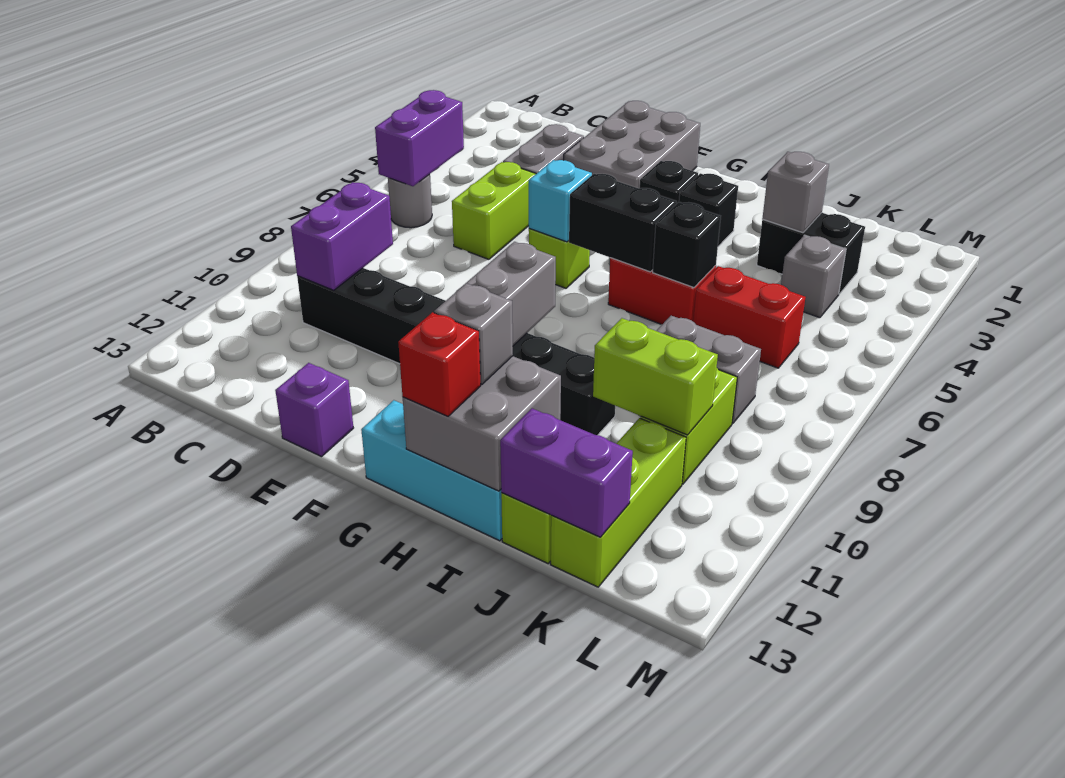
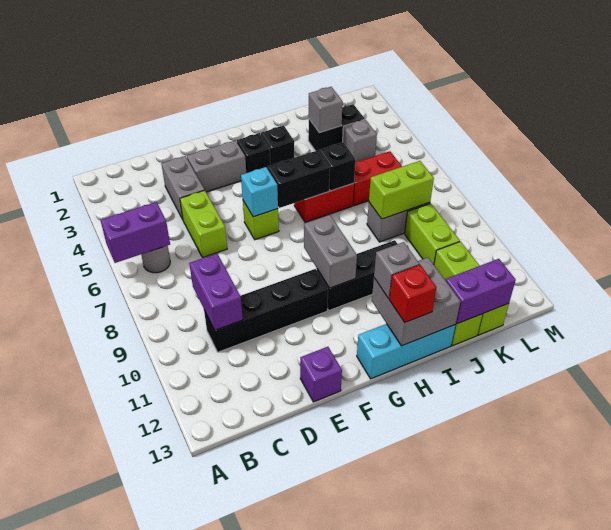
purple 1x2 brick [375,90,464,186] -> purple 1x2 brick turned to [100,202,170,263]
grey 2x3 brick [564,101,700,188] -> grey 1x2 brick [187,141,246,192]
lime 1x2 brick [593,318,718,435] -> lime 1x2 brick moved to [369,161,434,219]

